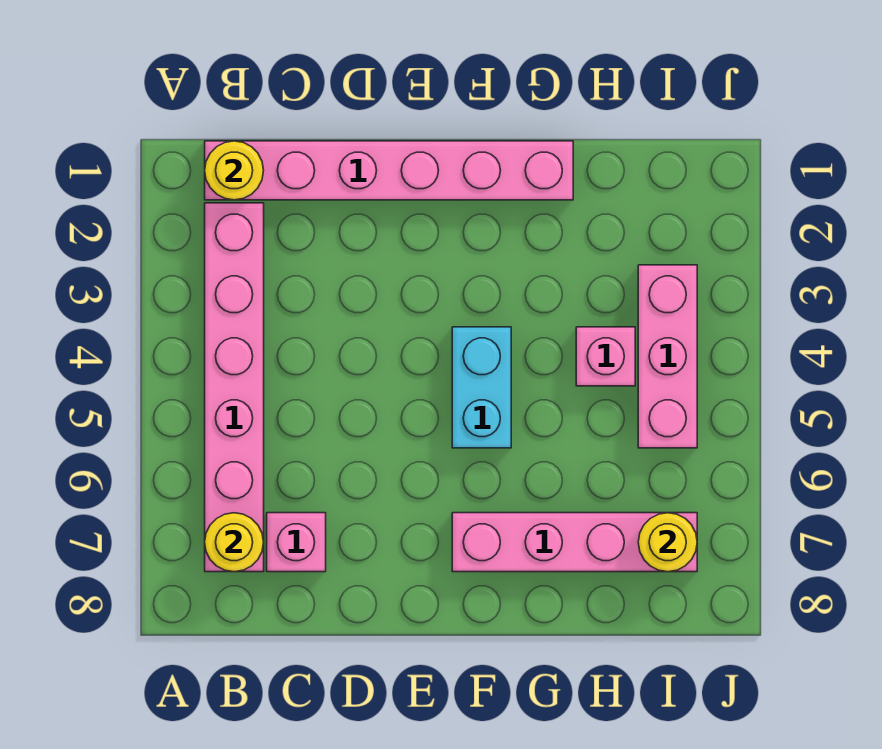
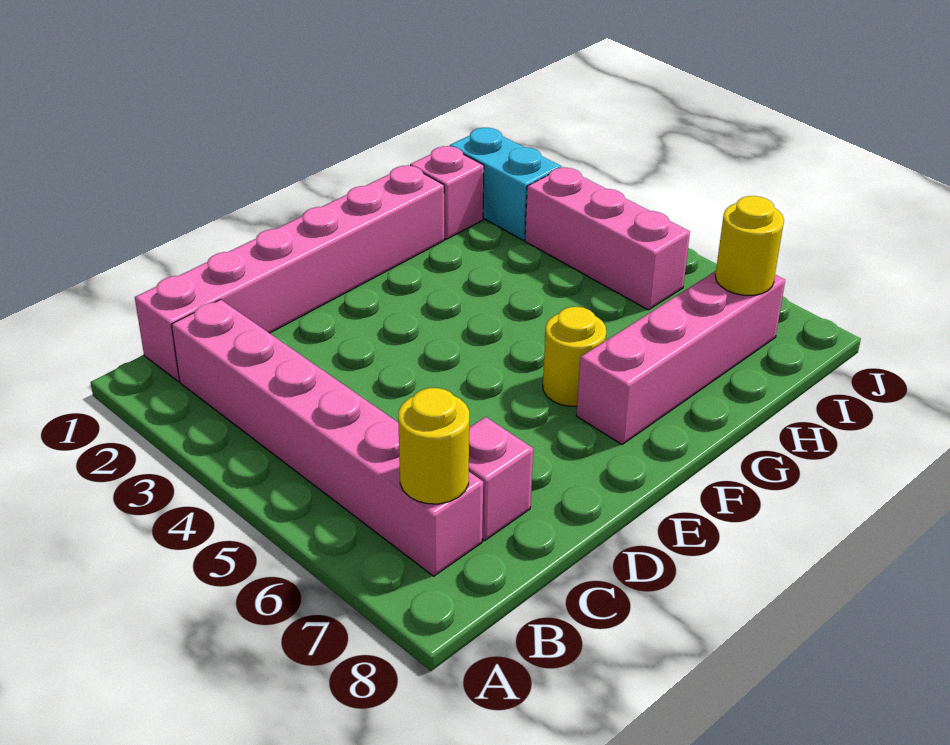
yellow 1x1 round brick [205,141,264,200] -> yellow 1x1 round brick moved to [543,307,606,406]
cyan 1x2 brick [452,327,511,448] -> cyan 1x2 brick moved to [450,128,561,240]
pink 1x1 brick [576,327,635,386] -> pink 1x1 brick moved to [410,146,484,239]

